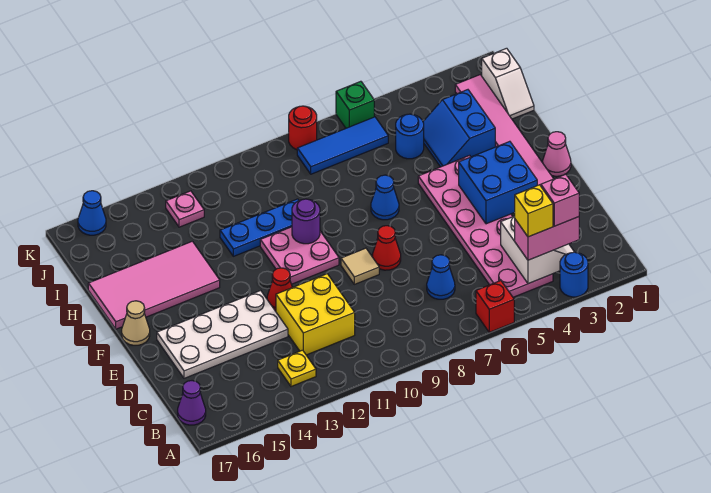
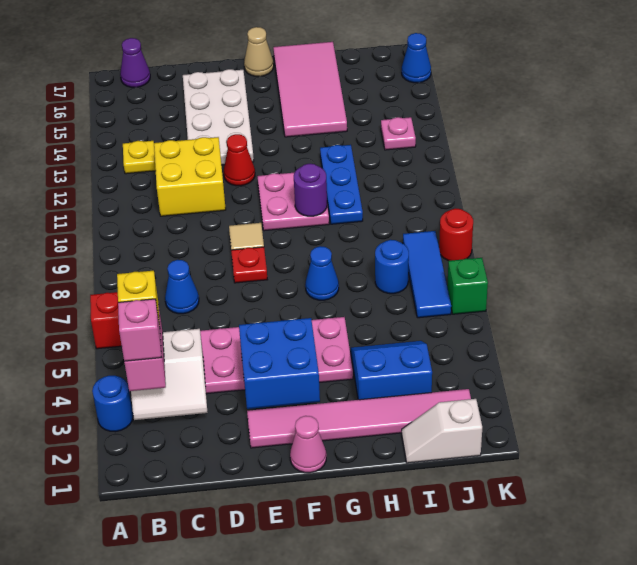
red 1x1 cone [372,226,401,270] -> red 1x1 plate [231,247,267,283]
blue 1x1 round brick [396,114,424,159] -> blue 1x1 round brick moved to [375,240,409,294]

